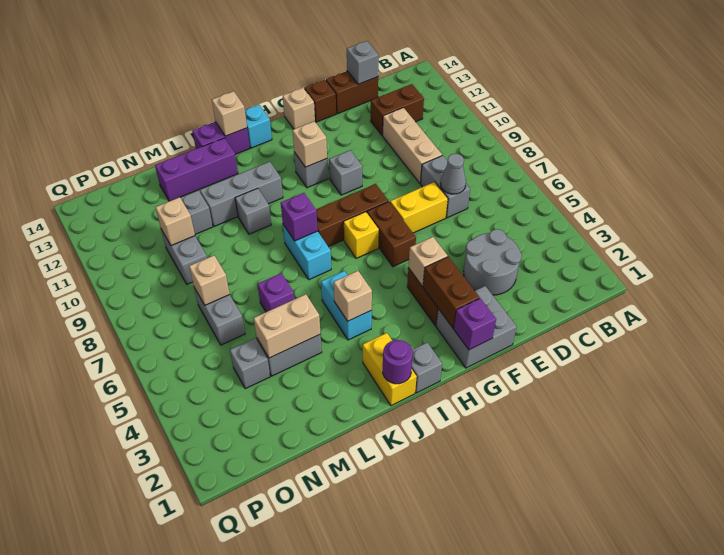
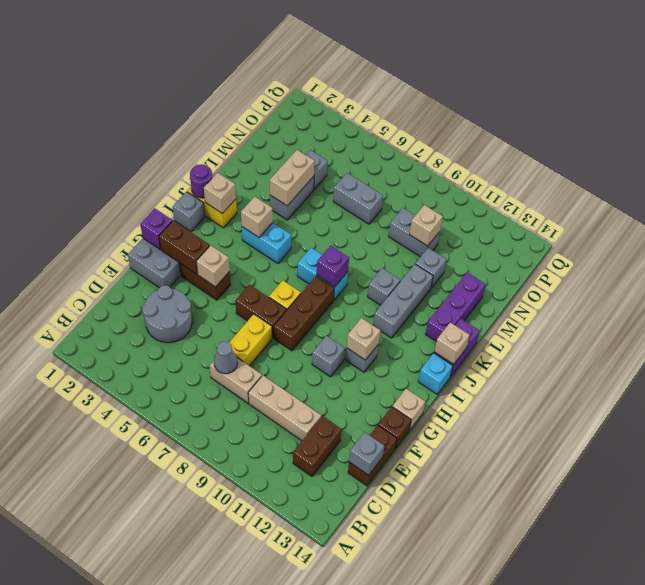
grey 1x2 brick [421,155,470,218] -> tan 1x2 brick [210,358,262,403]
purple 1x1 brick [258,273,294,312] -> none
tan 1x1 brick [189,255,230,305] -> tan 1x1 brick moved to [204,173,236,213]

